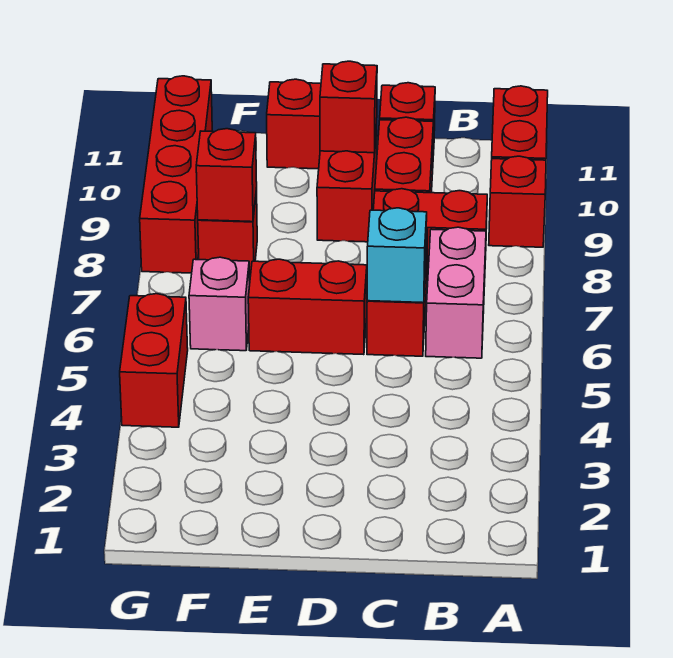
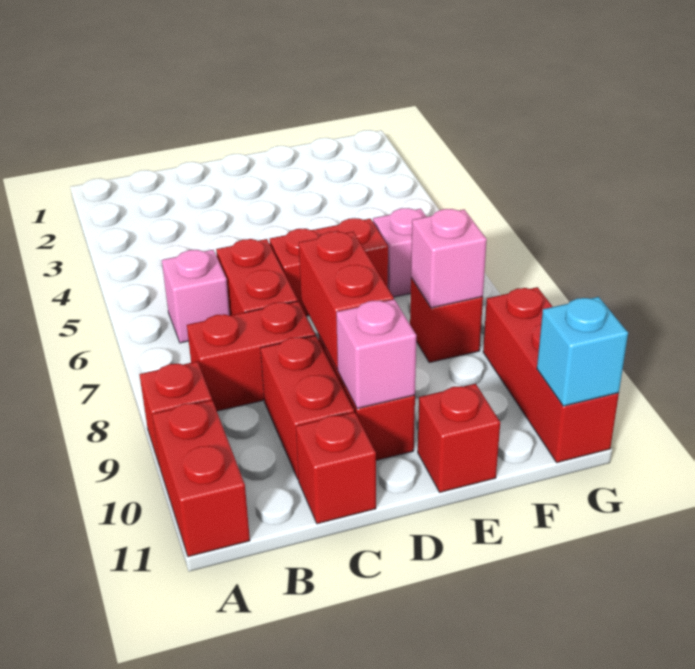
pink 1x2 brick [426,227,486,358] -> pink 1x1 brick [162,250,230,343]
cyan 1x1 brick [367,208,427,303] -> cyan 1x1 brick moved to [537,297,628,406]
red 1x1 brick [320,61,377,153] -> pink 1x1 brick [336,299,416,409]
red 1x1 brick [196,129,257,222] -> pink 1x1 brick [411,209,487,308]
red 1x2 brick [120,294,188,427] -> red 1x2 brick moved to [299,231,394,369]
red 1x4 brick [140,76,212,273] -> red 1x3 brick [483,287,619,463]

